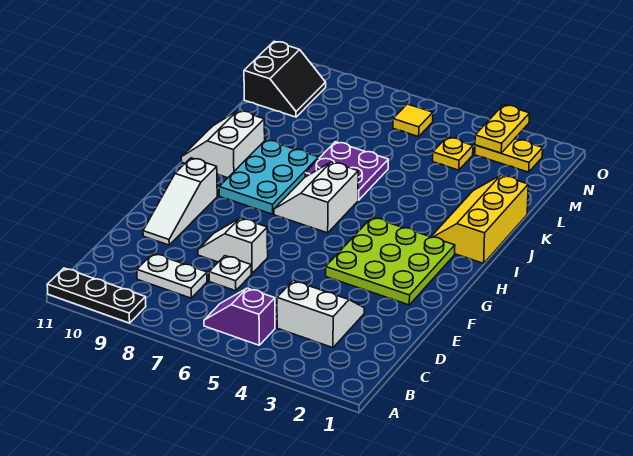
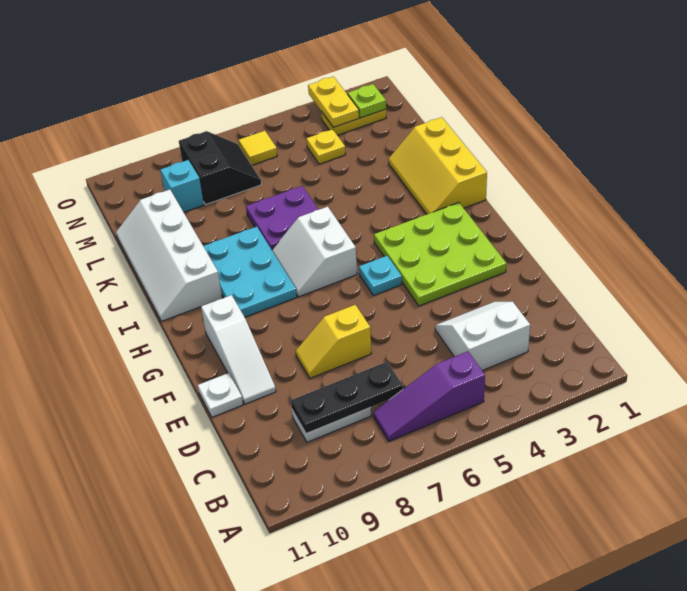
black 1x3 plate [47,268,146,323] -> black 1x3 plate moved to [291,362,403,434]
purple 1x2 slope [204,288,275,345] -> purple 1x3 slope [373,351,485,441]
white 1x1 plate [209,256,251,291] -> white 1x1 plate moved to [198,373,243,417]
white 1x2 slope [198,218,268,274] -> yellow 1x2 slope [296,305,372,378]
none -> cyan 1x1 plate [359,256,402,296]
white 2x2 slope [181,110,265,178] -> white 2x4 slope [116,190,222,321]
none -> cyan 1x1 brick [161,160,204,212]
black 2x2 slope [244,41,326,117] -> black 2x2 slope moved to [179,131,262,205]
none -> lime 1x1 plate [348,84,386,118]

